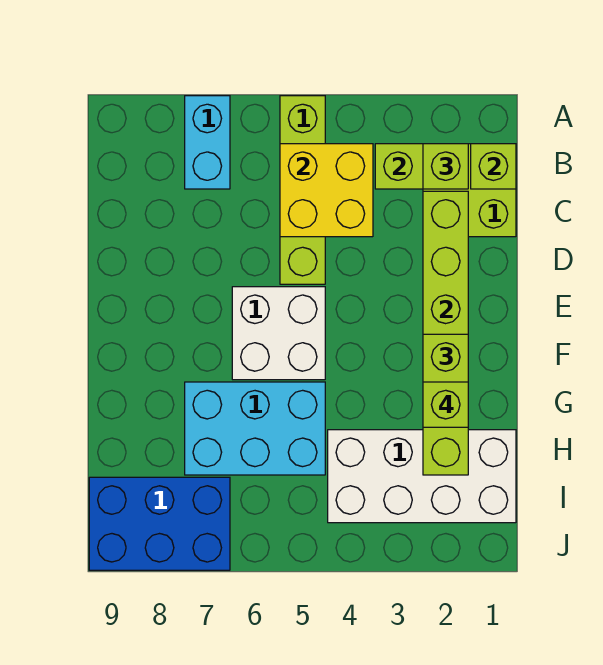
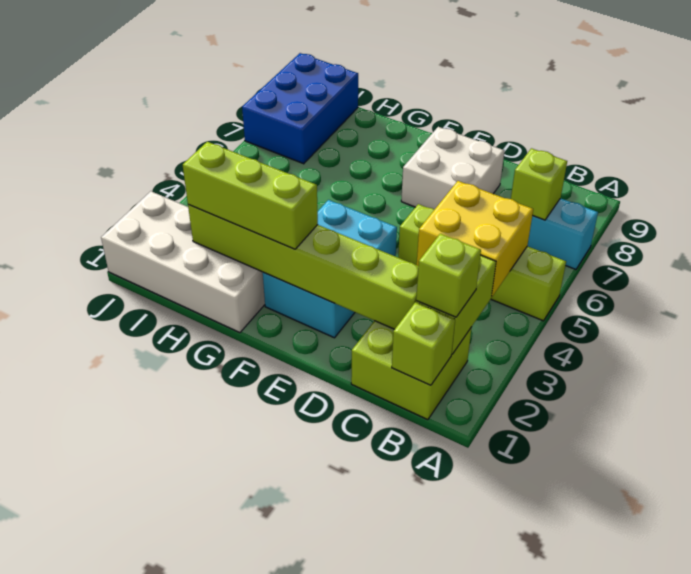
white 2x2 brick [232,287,325,380] -> white 2x2 brick moved to [401,127,504,210]
lime 1x1 brick [423,382,468,427] -> lime 1x1 brick moved to [511,148,567,220]
cyan 2x3 brick [185,382,325,475] -> cyan 2x3 brick moved to [263,200,397,338]
white 2x4 brick [328,430,516,523] -> white 2x4 brick turned to [101,191,265,333]

